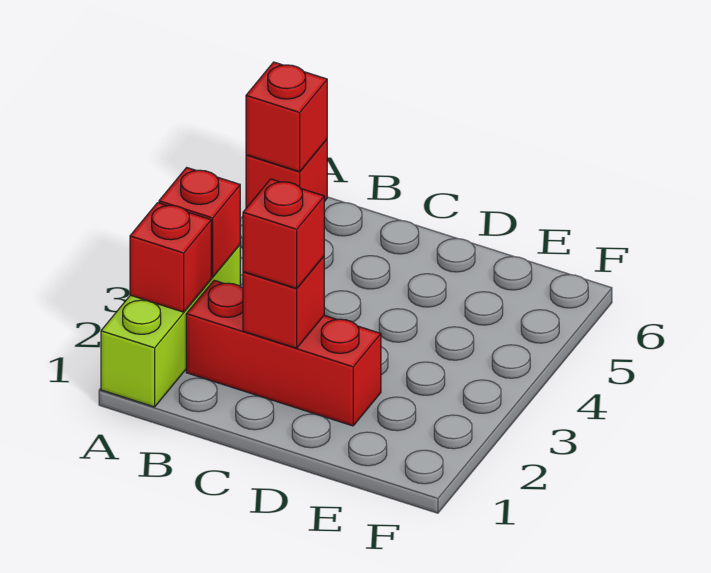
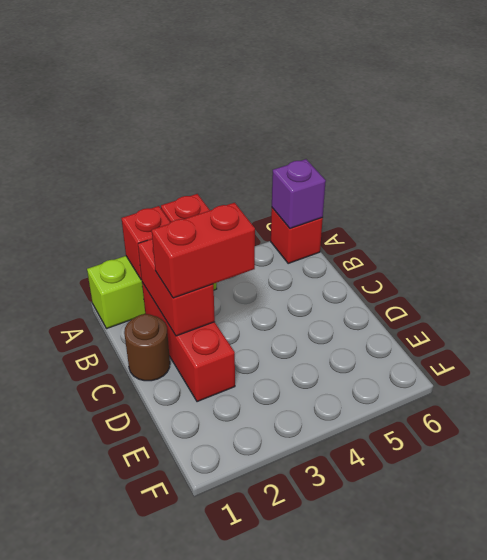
red 1x1 brick [246,62,327,172] -> purple 1x1 brick [272,159,326,229]
none -> brown 1x1 round brick [124,314,170,381]
red 1x1 brick [243,256,324,348] -> red 1x2 brick [138,239,215,336]
red 1x1 brick [243,179,324,288] -> red 1x2 brick [152,203,255,298]

